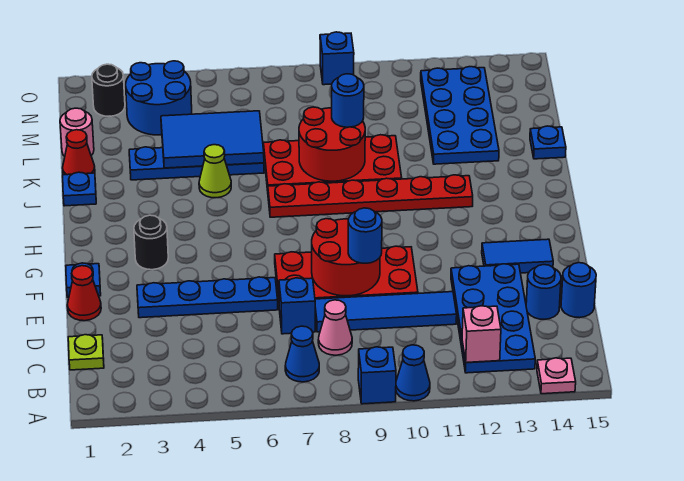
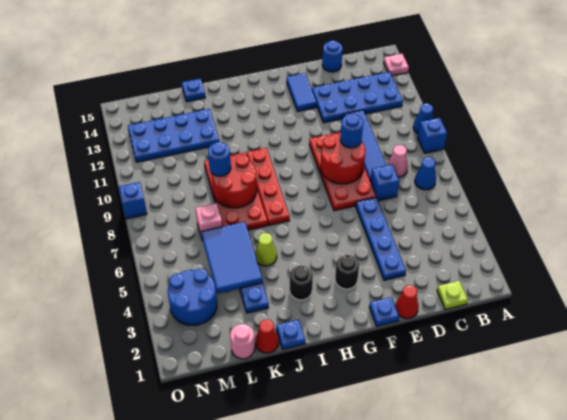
pink 1x1 brick [462,306,501,363] -> pink 1x1 brick moved to [196,203,222,241]
blue 1x1 round brick [526,265,561,319] -> none
red 1x6 plate [268,175,473,217] -> red 1x4 plate [247,148,290,225]
black 1x1 round brick [92,64,125,116] -> black 1x1 round brick moved to [290,266,313,300]

